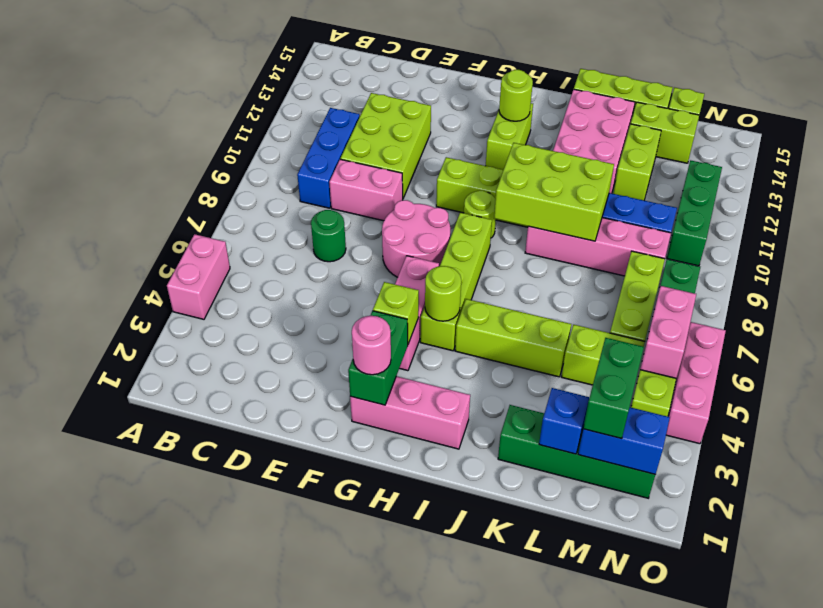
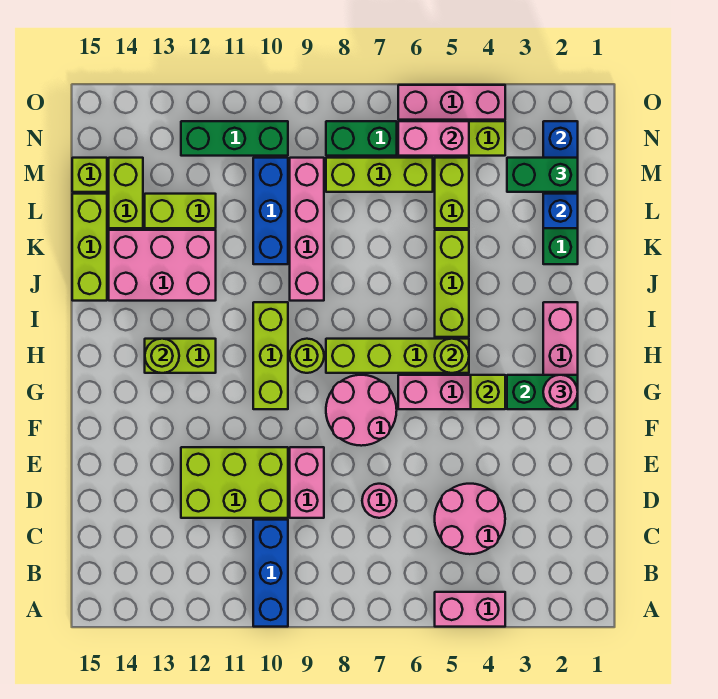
none -> pink 2x2 round brick [435,484,505,554]
blue 1x3 brick [297,108,360,208] -> blue 1x3 brick turned to [253,520,288,627]
green 1x1 round brick [311,210,346,262] -> pink 1x1 round brick [362,484,397,518]
lime 2x3 brick [494,143,614,241] -> none

